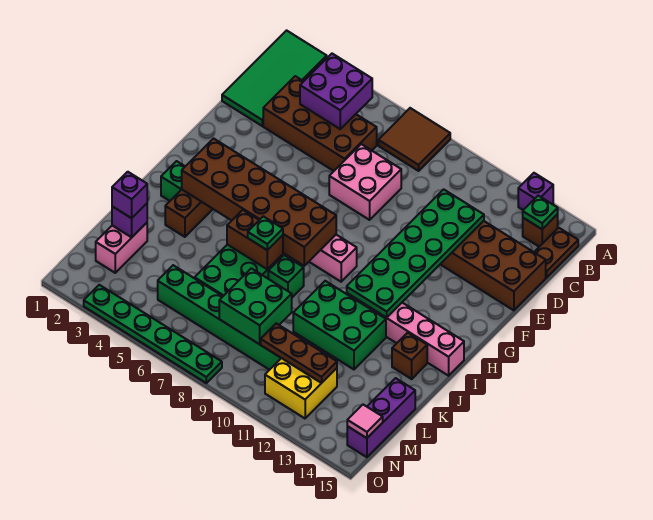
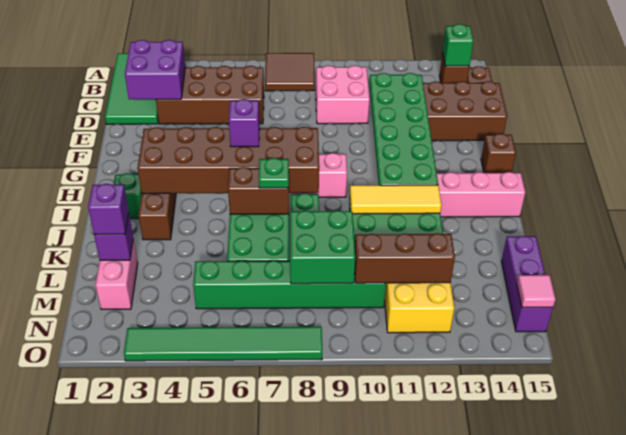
purple 1x1 brick [518,173,553,210] -> purple 1x1 brick moved to [229,99,260,147]
purple 2x2 brick [300,54,372,129] -> purple 2x2 brick moved to [125,40,185,99]
green 1x1 plate [523,196,558,229] -> green 1x1 brick [443,24,473,66]
pink 2x2 brick [329,144,401,220] -> pink 2x2 brick moved to [316,66,370,124]
none -> yellow 1x3 tile [350,185,441,214]
brown 1x1 brick [392,333,427,379] -> brown 1x1 brick moved to [481,134,516,173]
brown 1x3 plate [261,323,337,383] -> brown 1x3 brick [355,233,455,283]
green 1x6 plate [84,285,222,383] -> green 1x6 tile [124,327,322,361]

